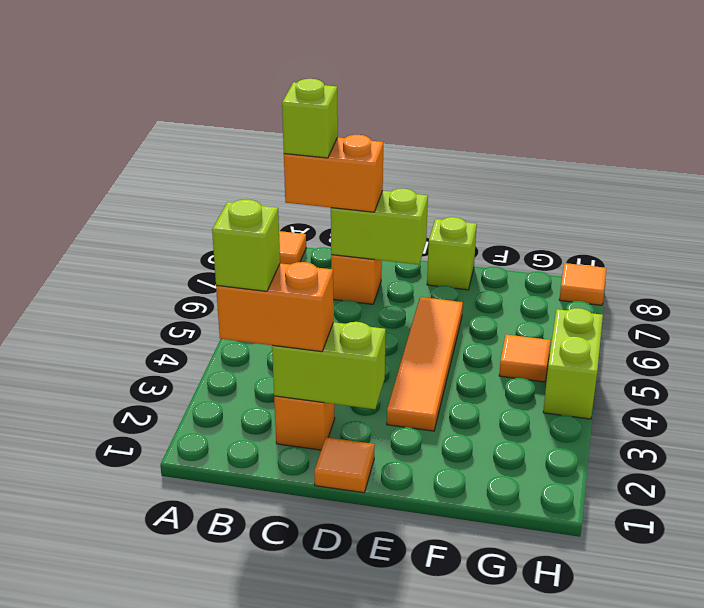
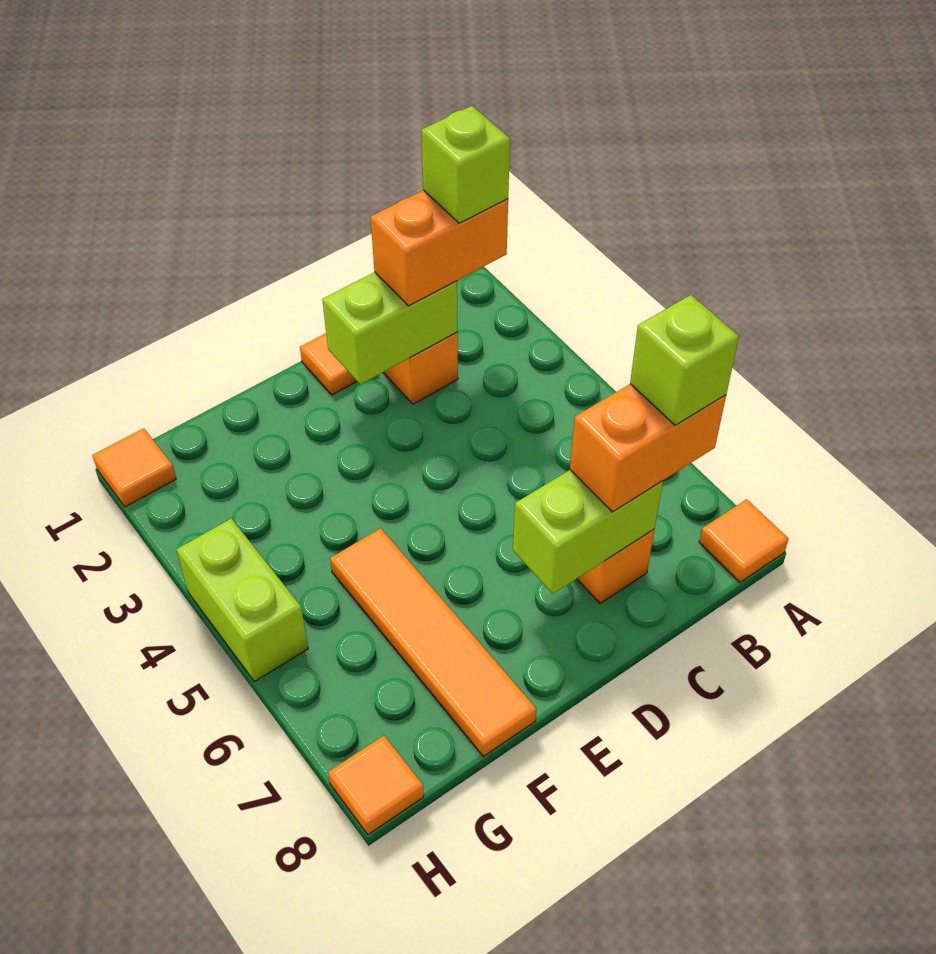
orange 1x4 tile [387,297,463,431] -> orange 1x4 tile moved to [330,528,536,756]
lime 1x1 brick [427,217,477,290] -> none
orange 1x1 tile [499,335,551,382] -> orange 1x1 tile moved to [93,428,176,507]

